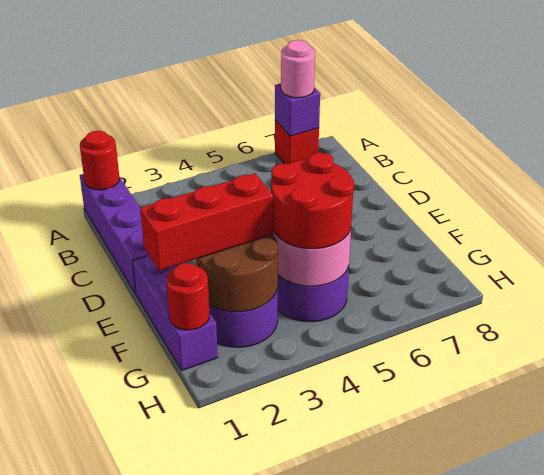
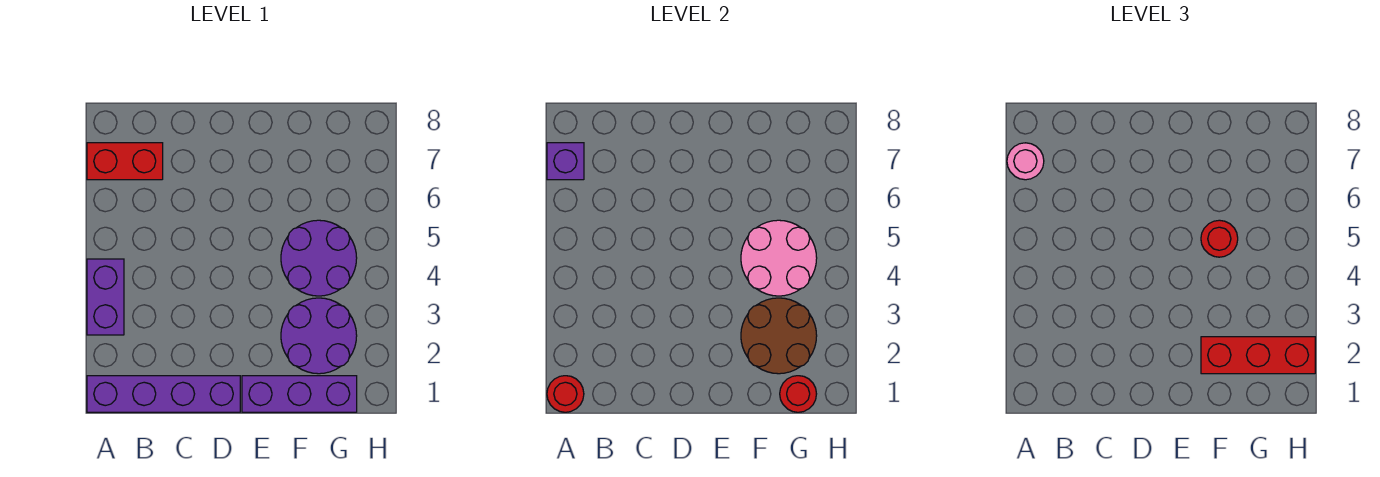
none -> purple 1x2 brick [87,259,124,335]
red 1x1 brick [275,120,319,164] -> red 1x2 brick [87,143,163,180]
red 1x3 brick [140,173,273,271] -> red 1x3 brick turned to [1201,337,1315,374]
red 2x2 round brick [271,152,354,249] -> red 1x1 round brick [1201,220,1238,257]

